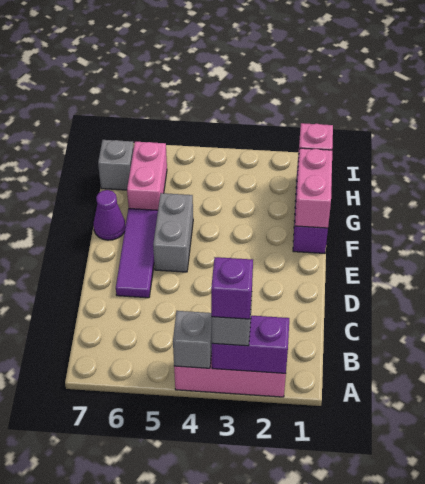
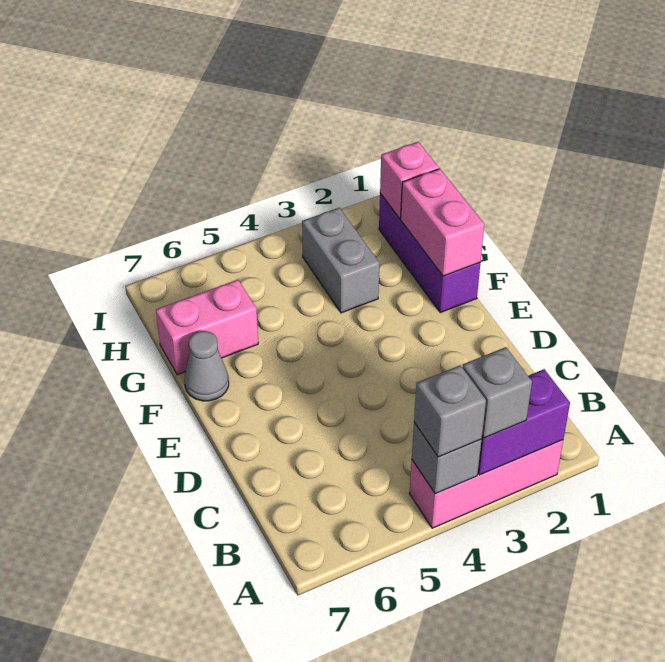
purple 1x1 brick [211,257,253,319] -> none
purple 1x3 tile [116,209,158,298] -> none
grey 1x2 brick [153,193,193,272] -> grey 1x2 brick moved to [302,208,379,313]
purple 1x1 cone [94,190,125,240] -> grey 1x1 cone [184,331,229,401]
pink 1x2 brick [127,142,167,210] -> pink 1x2 brick turned to [156,280,258,375]
grey 1x1 brick [98,140,134,190] -> grey 1x1 brick moved to [414,365,486,457]

